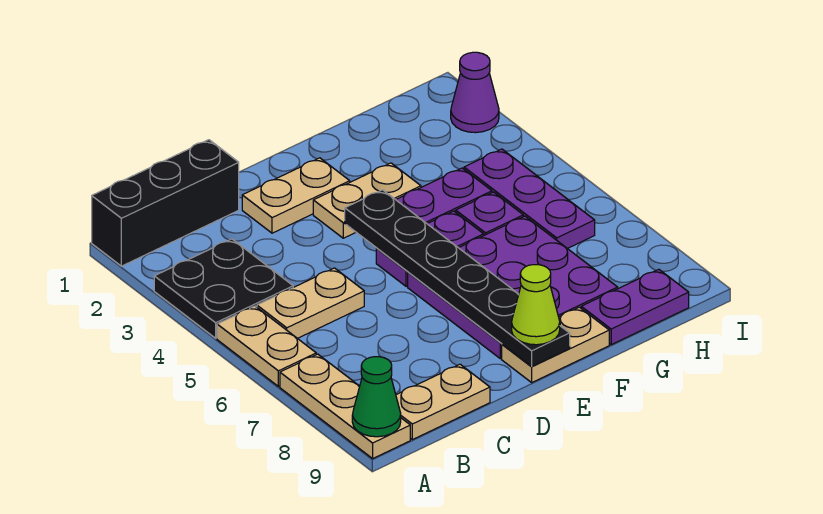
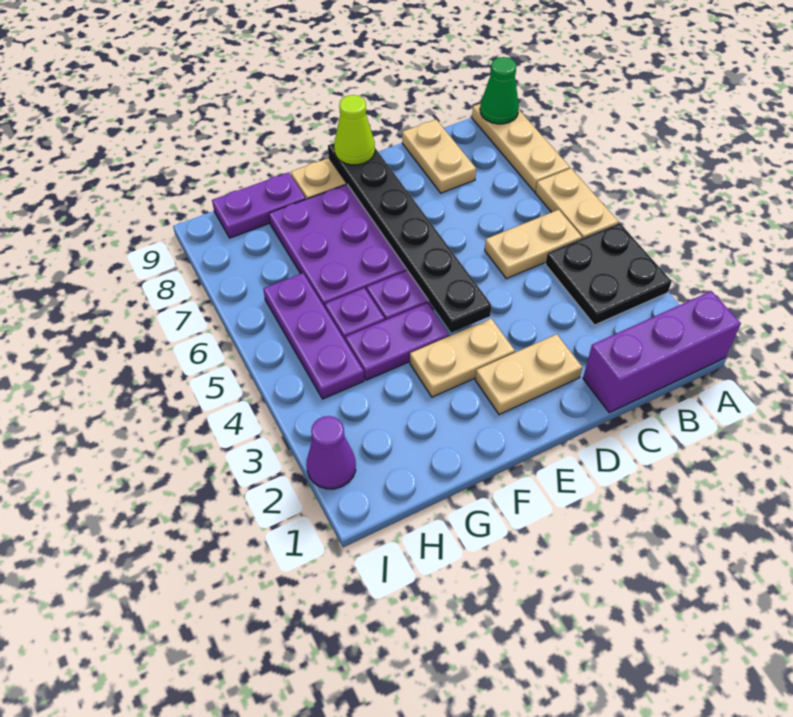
black 1x3 brick [92,140,239,266] -> purple 1x3 brick [583,291,741,413]
tan 1x2 plate [396,364,490,440] -> tan 1x2 plate turned to [402,120,476,193]

